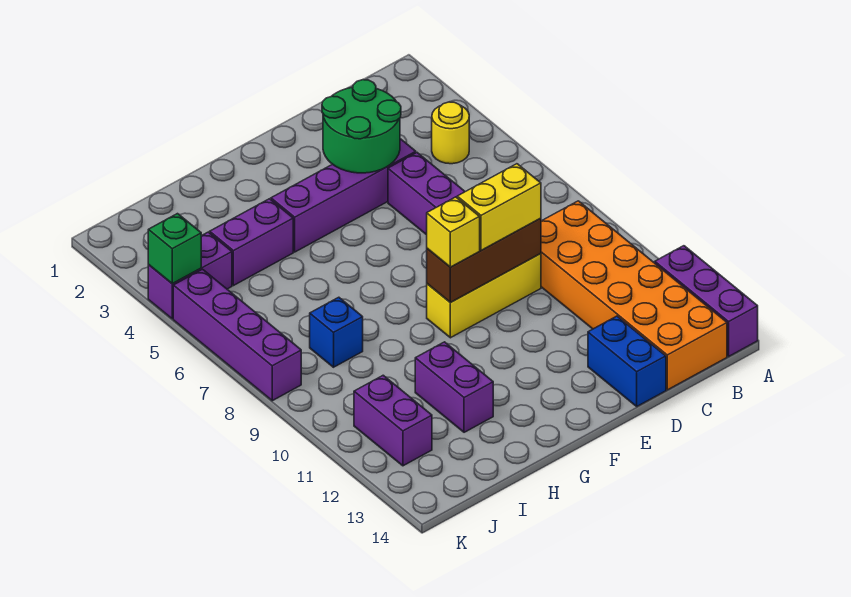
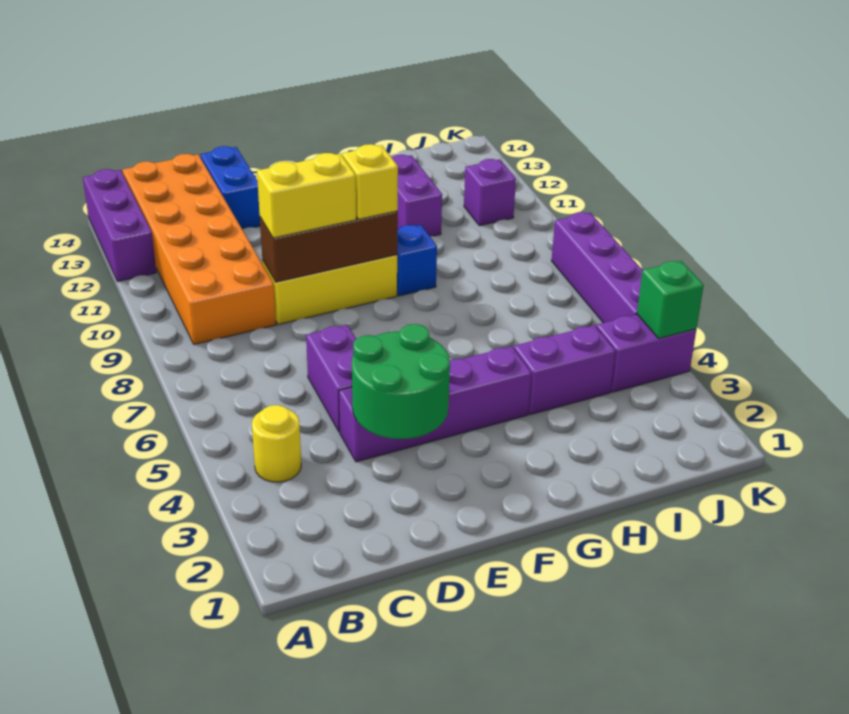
blue 1x1 brick [310,297,363,367] -> blue 1x1 brick moved to [397,225,437,296]
purple 1x2 brick [354,375,432,466] -> purple 1x1 brick [464,159,516,226]

